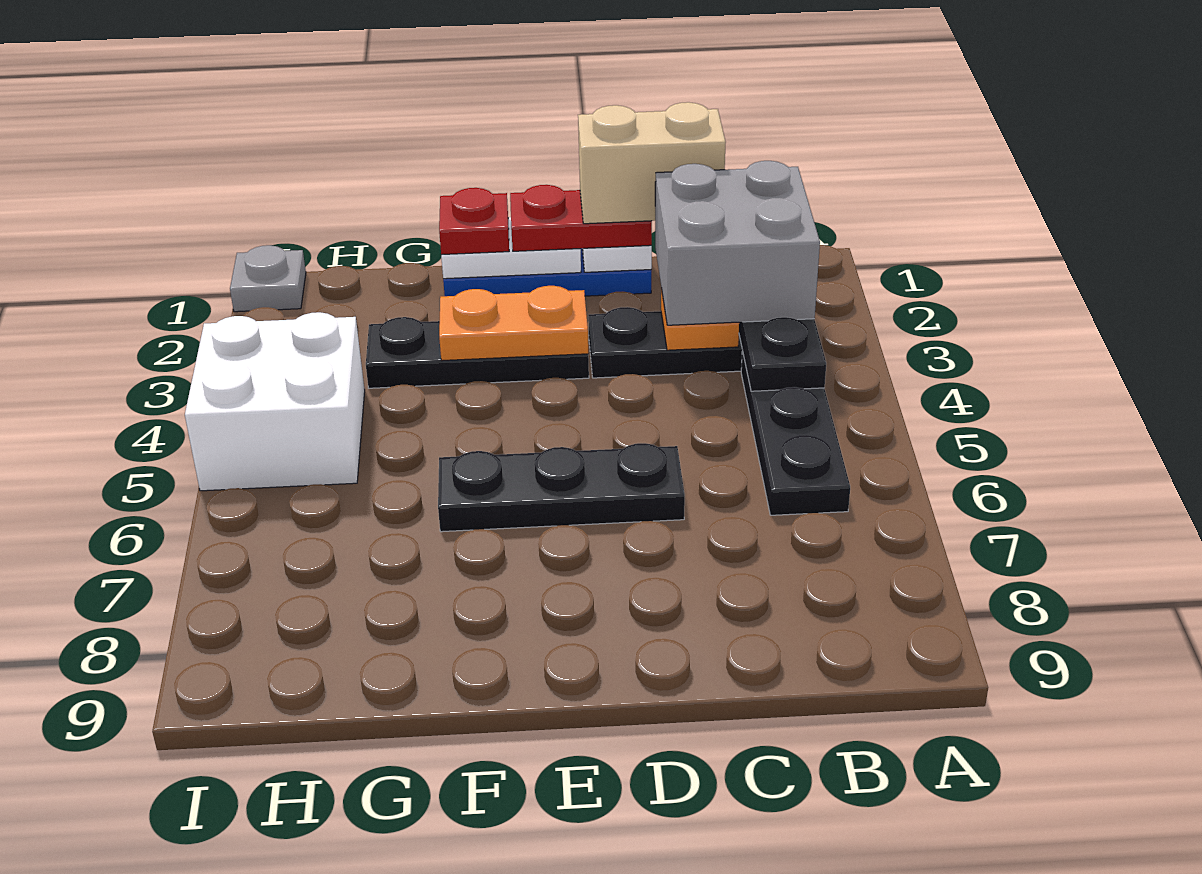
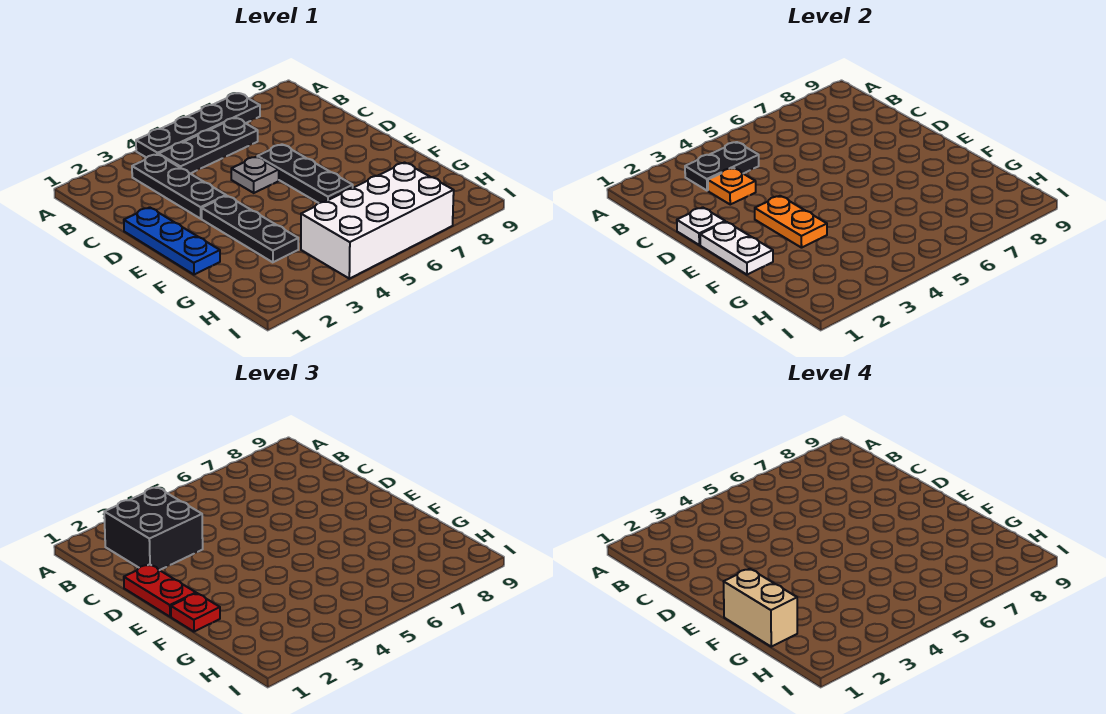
none -> black 1x4 plate [136,93,260,158]
grey 2x2 brick [655,161,820,325] -> black 2x2 brick [104,487,203,570]
tan 1x2 brick [578,102,726,224] -> tan 1x2 brick moved to [724,569,797,647]
white 2x2 brick [185,312,365,491] -> white 2x4 brick [301,163,454,279]
grey 1x1 plate [230,245,306,312] -> grey 1x1 plate moved to [231,157,279,193]

